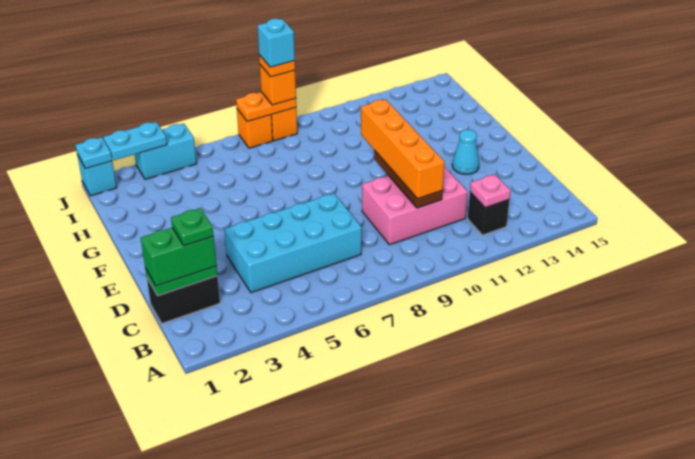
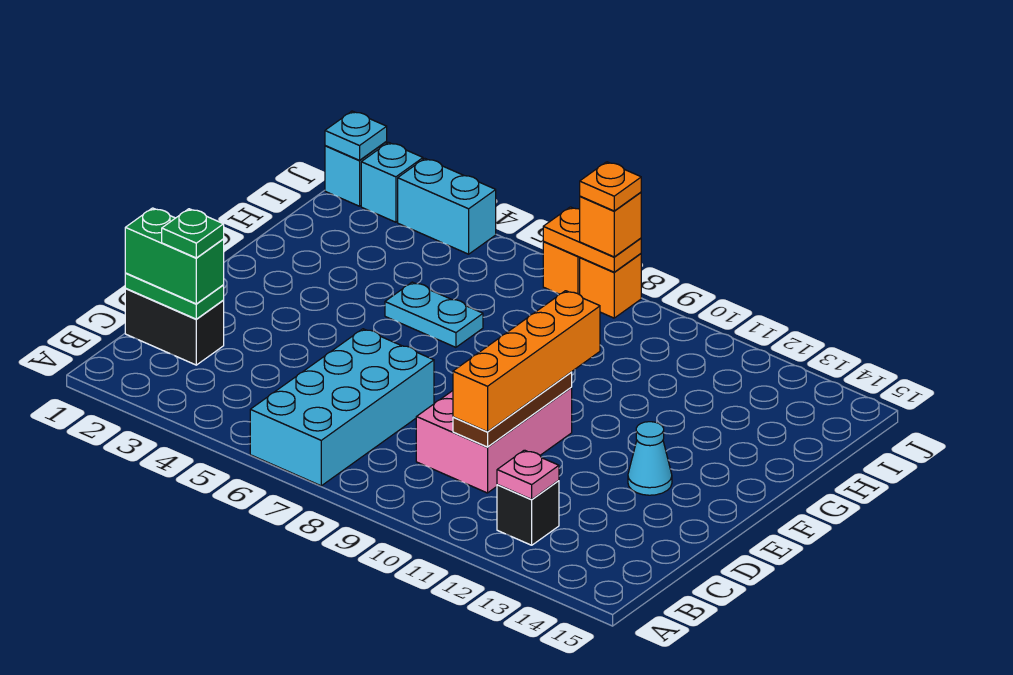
cyan 2x4 brick [224,193,362,293] -> cyan 2x4 brick turned to [250,329,434,486]
pink 2x3 brick [362,167,468,245] -> pink 2x3 brick turned to [416,388,572,493]
cyan 1x2 plate [103,122,167,160] -> cyan 1x2 plate moved to [385,282,483,347]
cyan 1x1 brick [258,19,295,67] -> cyan 1x1 brick moved to [361,142,423,222]

